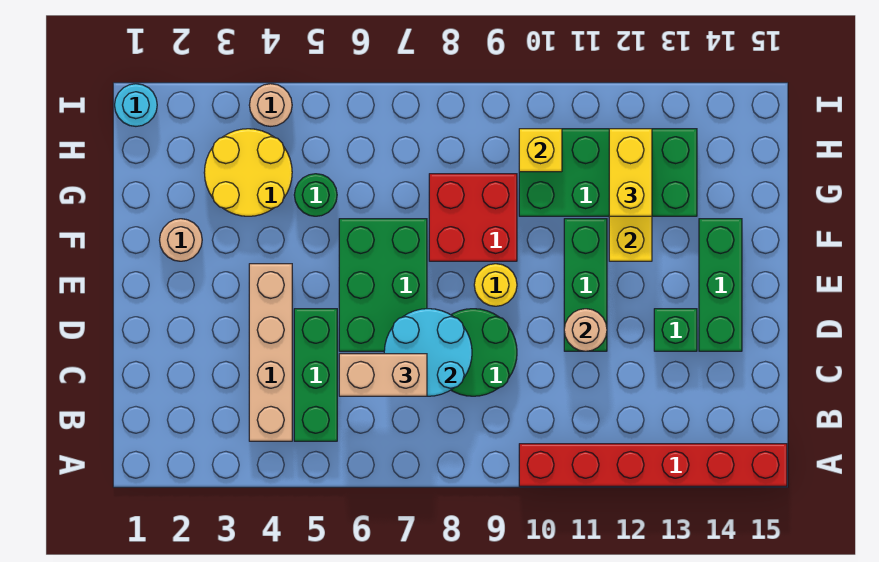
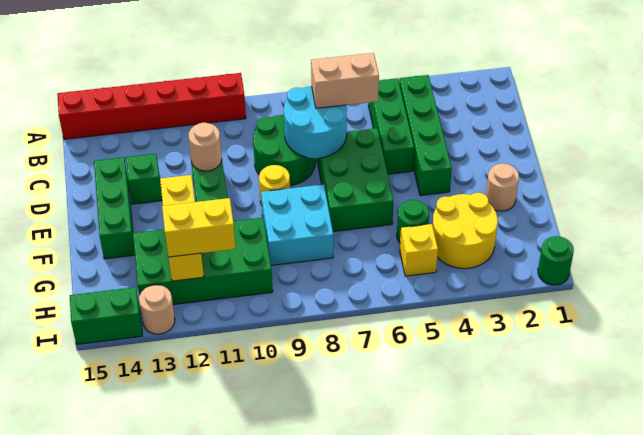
tan 1x4 brick [249,264,292,441] -> green 1x4 brick [399,75,452,196]
red 2x2 brick [429,174,517,261] -> cyan 2x2 brick [261,184,333,265]
yellow 1x2 brick [609,129,652,216] -> yellow 1x2 brick turned to [162,198,236,257]
yellow 1x1 brick [519,129,562,172] -> yellow 1x1 brick moved to [400,224,438,276]
cyan 1x1 round brick [115,84,157,126] -> green 1x1 round brick [538,236,574,285]
tan 1x1 round brick [249,84,292,126] -> tan 1x1 round brick moved to [139,285,175,334]
none -> green 1x2 brick [70,287,142,344]

